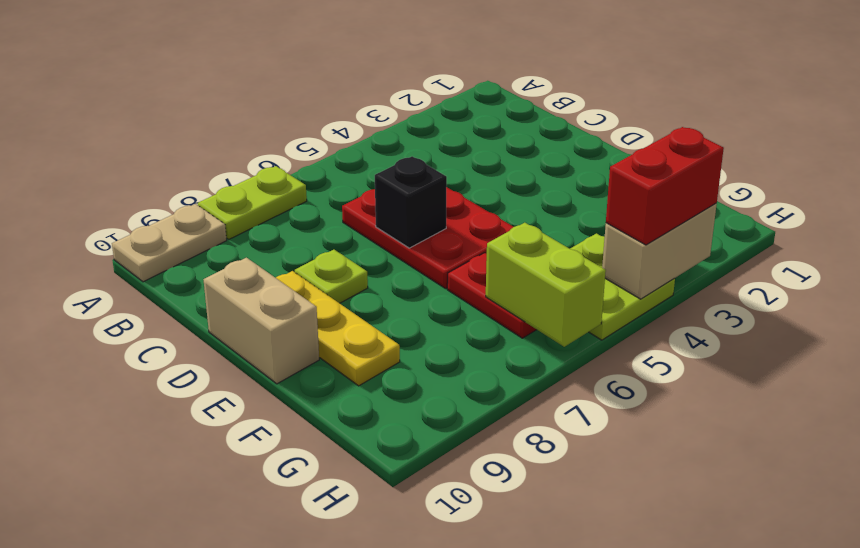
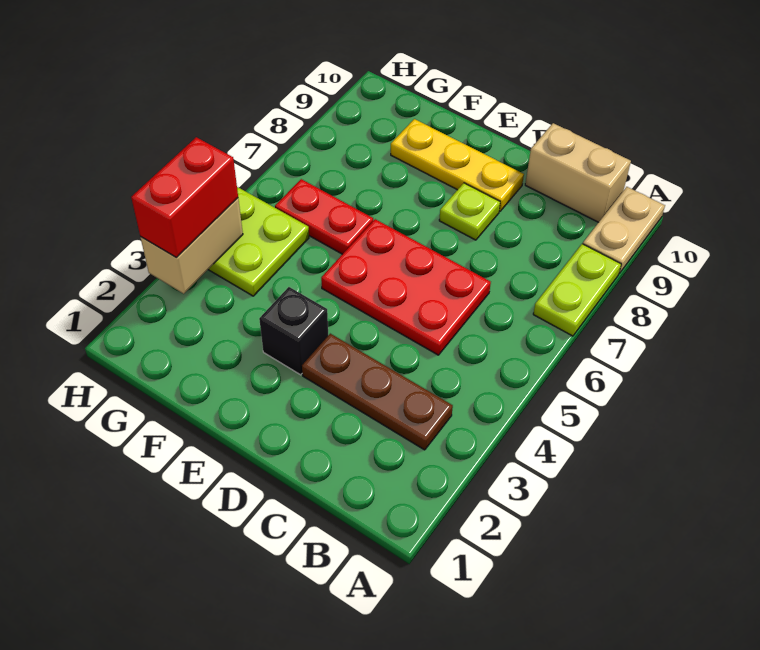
none -> brown 1x3 plate [302,334,453,450]
black 1x1 brick [375,156,447,248] -> black 1x1 brick moved to [259,287,328,375]
tan 1x2 brick [203,258,319,384] -> tan 1x2 brick moved to [525,123,631,222]
lime 1x2 brick [486,223,606,347] -> none

